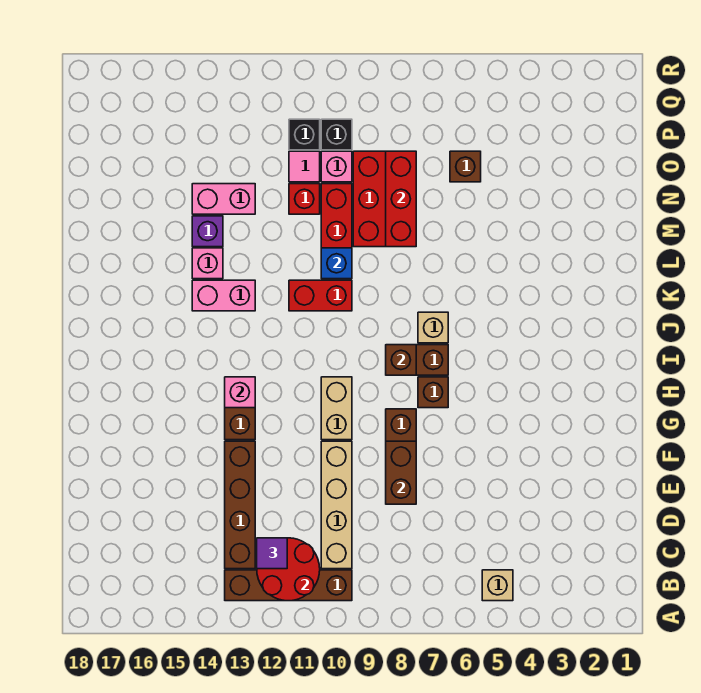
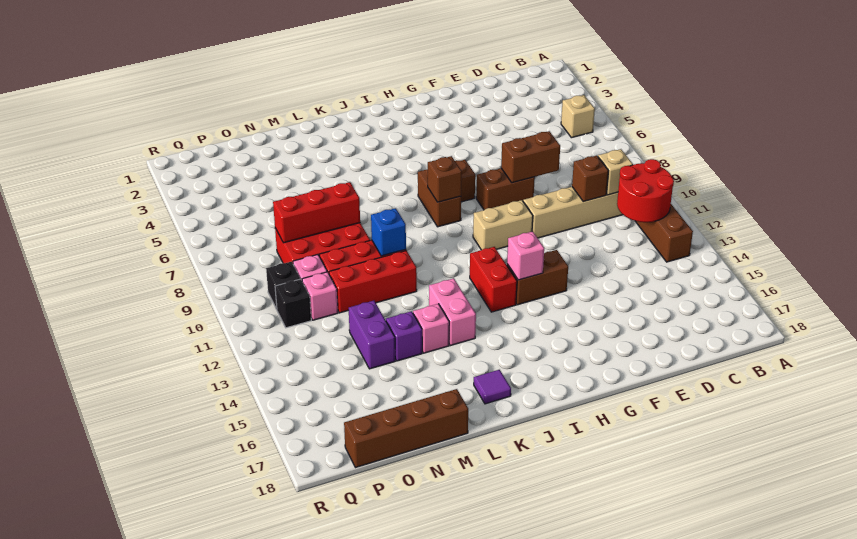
purple 1x1 tile [257,538,287,569] -> purple 1x1 tile moved to [474,370,511,404]
brown 1x4 brick [225,441,255,569] -> brown 1x4 brick moved to [344,389,468,468]
tan 1x1 brick [418,312,448,343] -> tan 1x1 brick moved to [598,149,633,195]
red 1x2 brick [289,280,352,311] -> red 1x2 brick moved to [470,247,517,312]
red 1x1 brick [289,184,320,214] -> red 1x3 brick [329,251,417,313]
pink 1x2 brick [192,184,255,214] -> purple 1x2 brick [349,301,395,369]
brown 1x1 brick [450,151,481,182] -> brown 1x1 brick moved to [572,156,608,202]
pink 1x1 tile [289,151,320,182] -> pink 1x1 brick [302,272,338,320]

